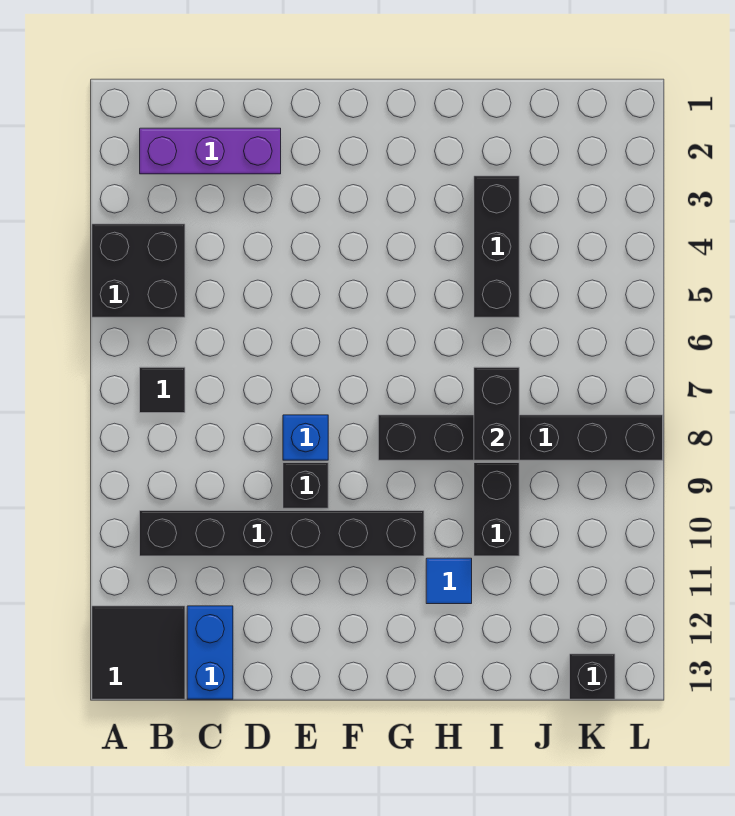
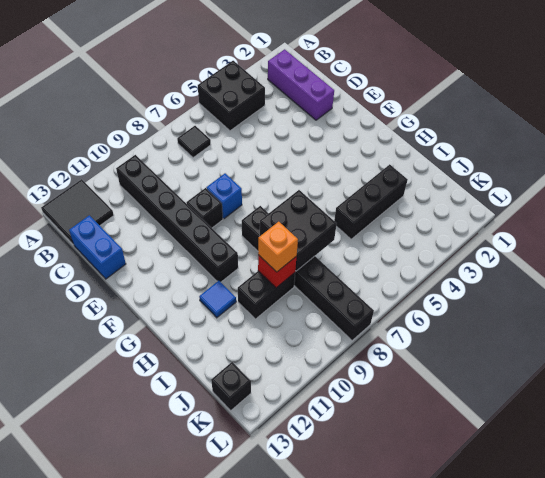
blue 1x2 brick [187,606,233,699] -> blue 1x2 brick turned to [69,215,126,279]
black 1x2 brick [474,367,519,460] -> black 2x2 brick [260,190,337,271]
none -> red 1x1 brick [258,255,296,288]
none -> orange 1x1 brick [258,222,298,272]

